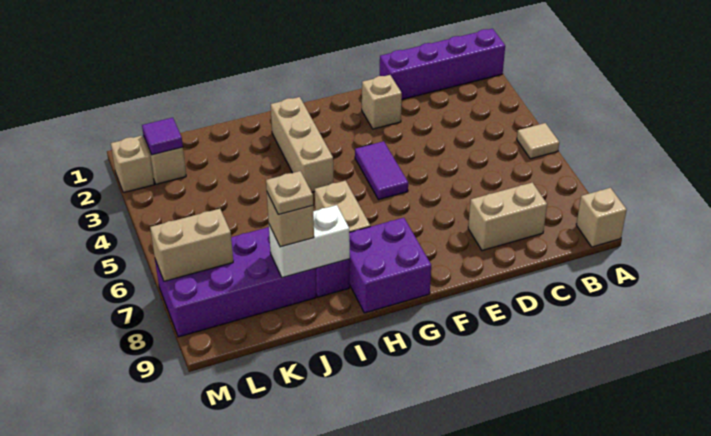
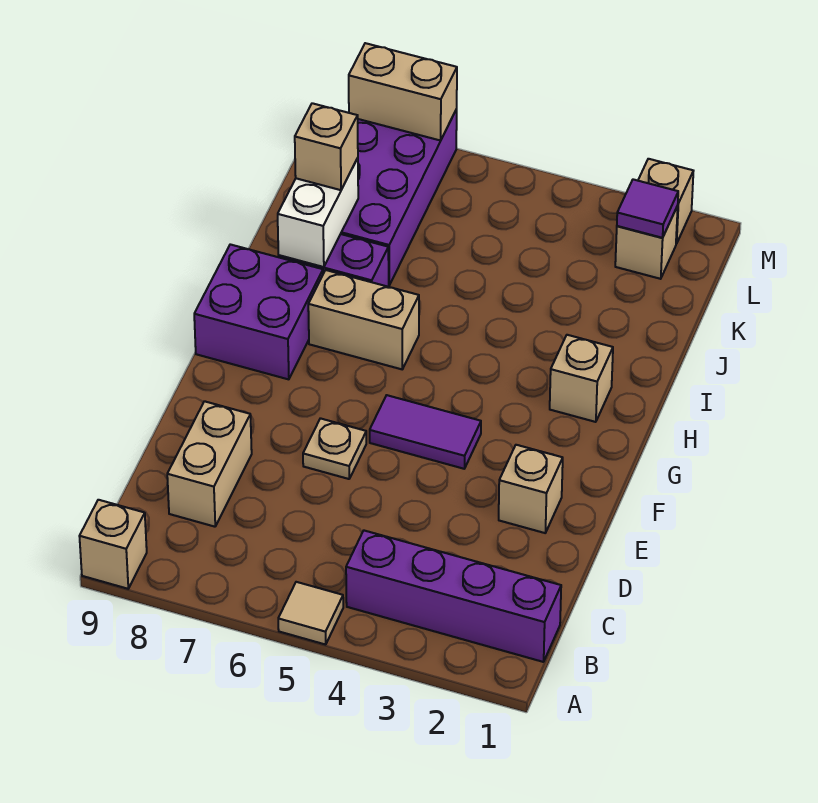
purple 1x4 brick [380,29,505,99] -> purple 1x4 brick turned to [346,531,561,662]
tan 1x3 brick [271,97,333,192] -> tan 1x1 brick [550,335,613,422]
tan 1x1 plate [266,171,313,215] -> tan 1x1 plate moved to [303,418,366,479]
tan 1x2 brick [150,209,233,281] -> tan 1x2 brick turned to [349,43,457,141]

